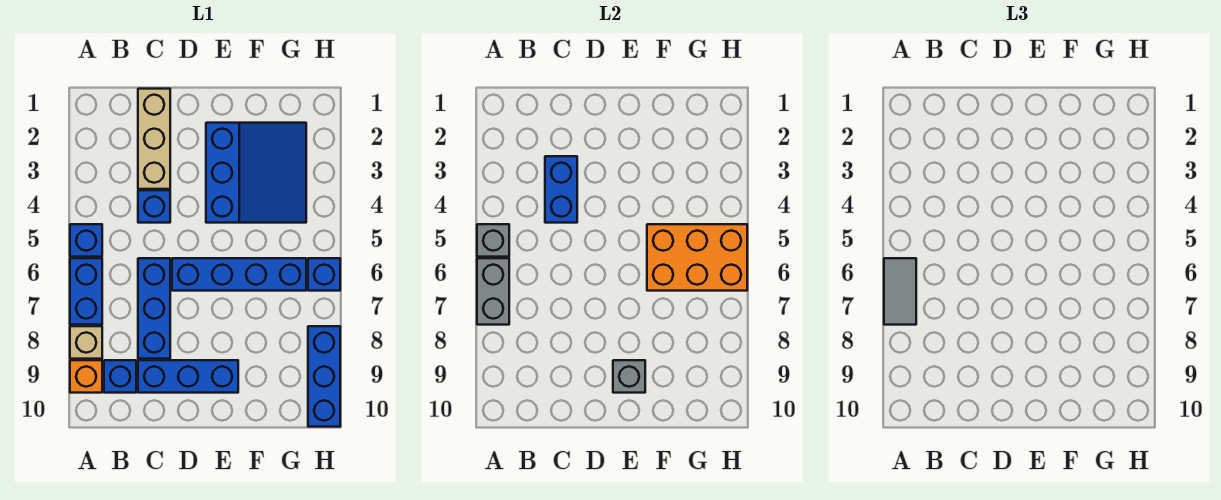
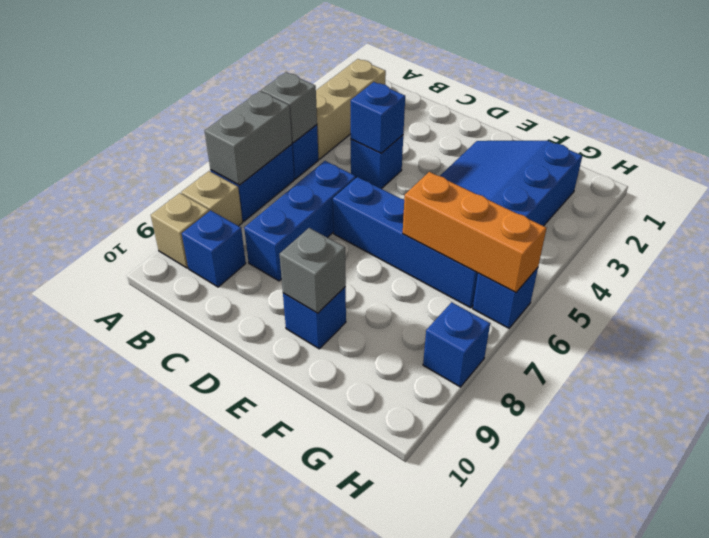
grey 1x2 tile [884,258,916,325] -> none
orange 1x1 brick [70,360,102,393] -> tan 1x1 brick [151,193,209,268]
tan 1x3 brick [138,89,170,189] -> tan 1x3 brick moved to [316,59,386,159]
blue 1x2 brick [545,156,577,223] -> blue 1x1 brick [351,82,405,153]
blue 1x3 brick [138,360,238,393] -> blue 1x1 brick [283,287,346,349]
blue 3x3 slope [206,123,306,223] -> blue 3x3 slope turned to [440,141,582,226]
orange 2x3 brick [647,224,747,291] -> orange 1x3 brick [403,172,547,292]
blue 1x3 brick [308,326,340,427] -> blue 1x1 brick [423,302,490,387]

